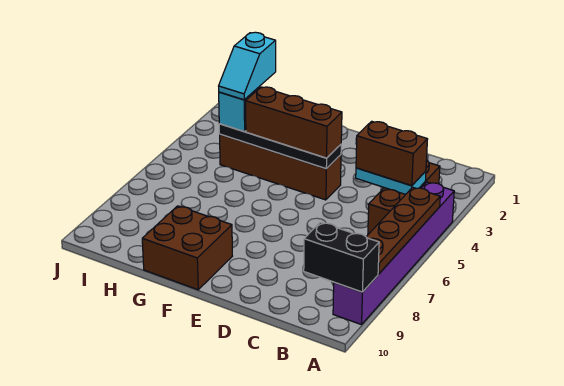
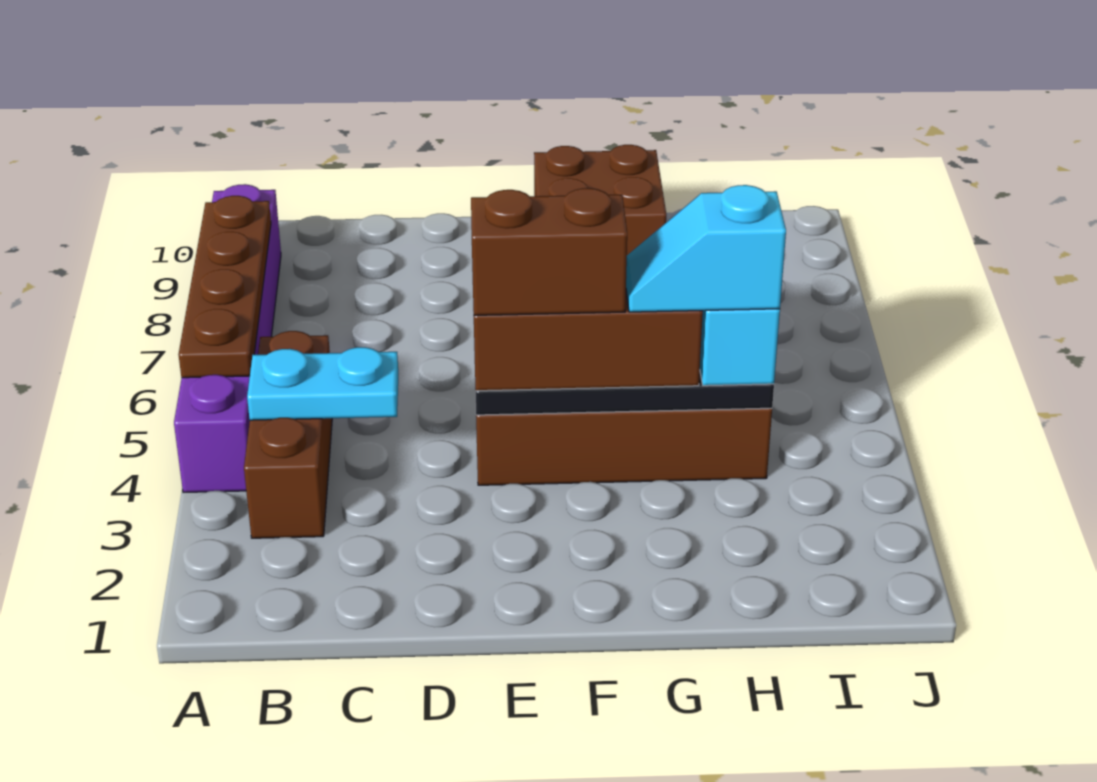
black 1x2 brick [304,222,379,292] -> none
brown 1x2 brick [356,121,428,186] -> brown 1x2 brick moved to [471,188,627,315]
cyan 1x2 slope [219,32,276,100] -> cyan 1x2 slope turned to [626,185,786,312]

